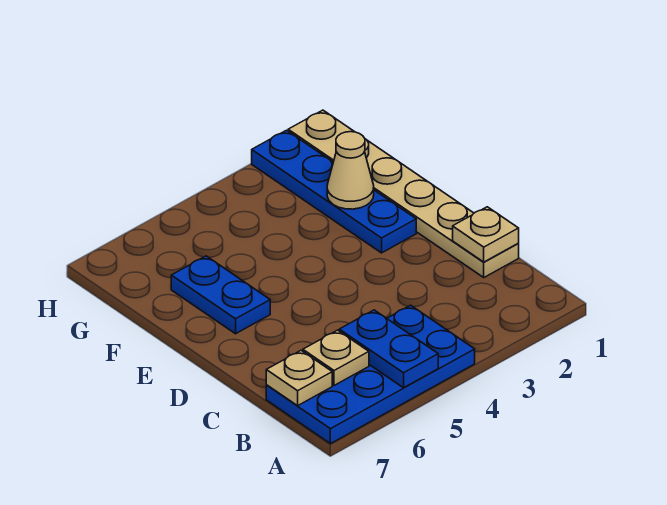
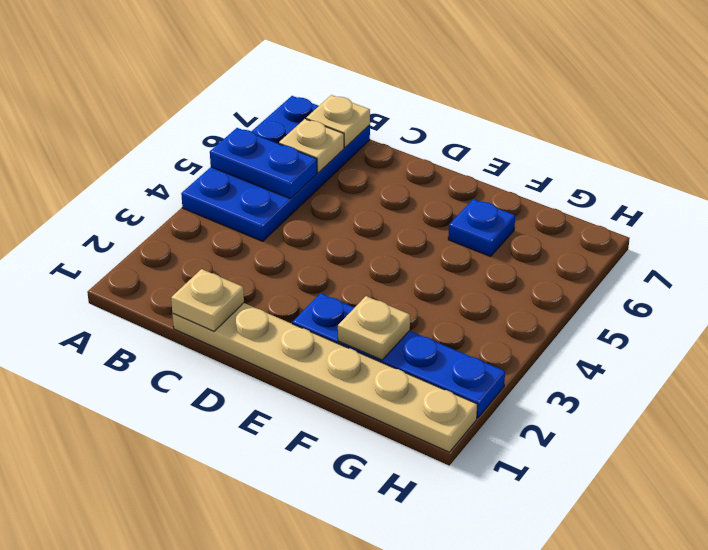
blue 1x2 plate [171,256,270,334] -> blue 1x1 plate [448,199,515,256]
tan 1x1 cone [327,132,374,209] -> tan 1x1 plate [338,296,410,360]

